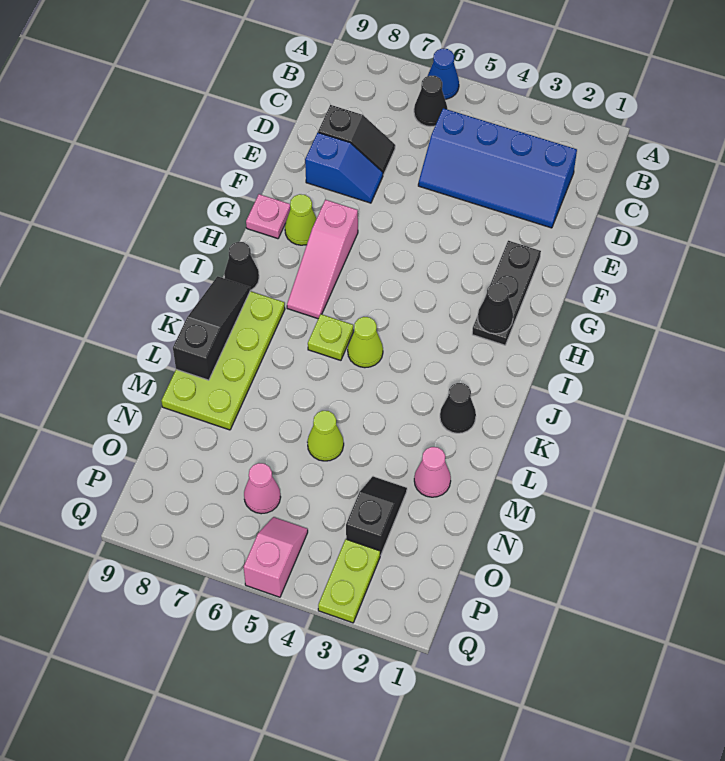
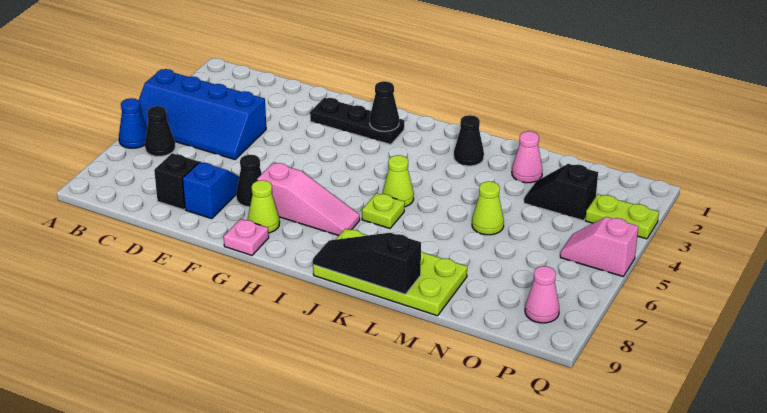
blue 2x4 slope [418,108,577,228] -> blue 2x4 slope turned to [139,69,266,160]
black 1x1 cone [224,242,259,290] -> black 1x1 cone moved to [236,155,262,207]
pink 1x1 cone [244,463,281,514] -> pink 1x1 cone moved to [525,266,559,323]

